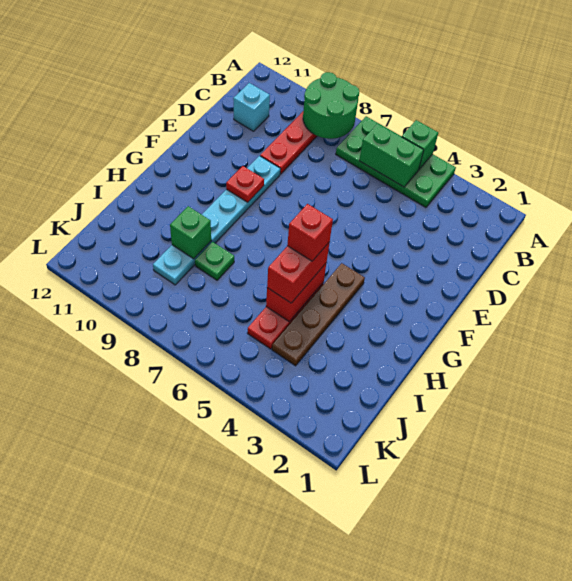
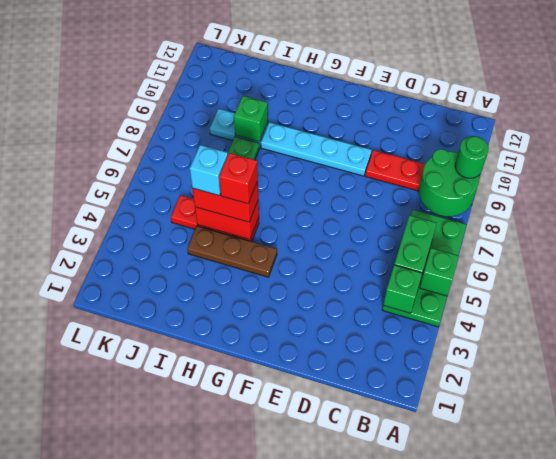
none -> green 1x1 round brick [455,136,489,178]
none -> green 1x1 brick [383,265,422,313]
cyan 1x1 brick [233,83,270,131] -> cyan 1x1 brick moved to [190,145,228,196]
red 1x1 plate [226,166,264,202] -> none
brown 1x4 plate [272,263,365,366] -> brown 1x3 plate [187,226,277,277]

